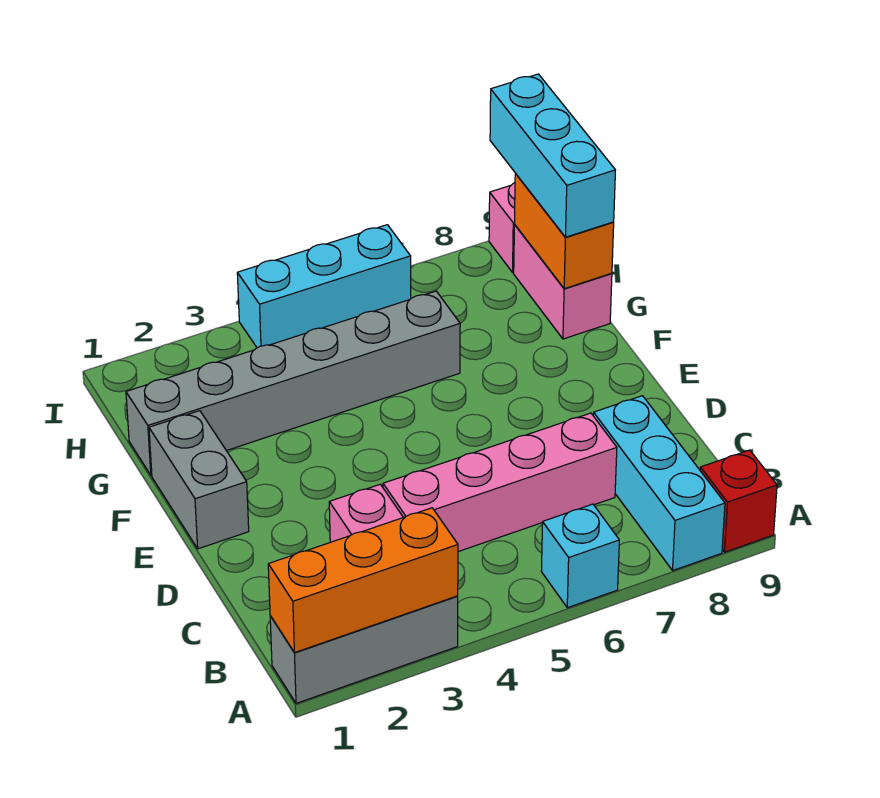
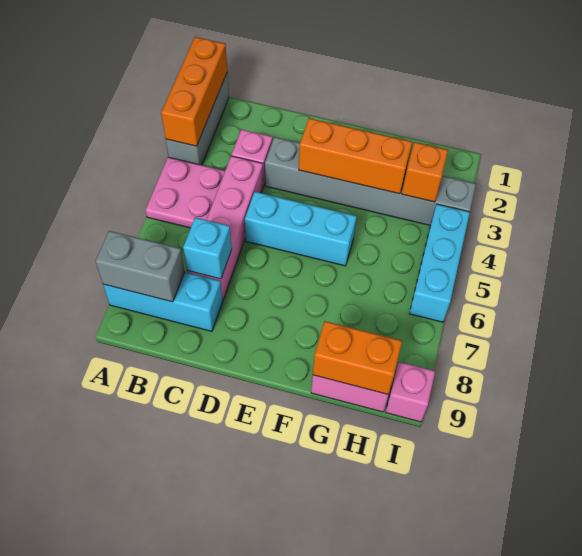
none -> pink 2x2 plate [145,157,225,228]
cyan 1x1 brick [541,504,619,608] -> cyan 1x1 brick moved to [183,217,232,279]
red 1x1 brick [700,450,777,552] -> none
grey 1x2 brick [149,411,249,549] -> grey 1x2 brick moved to [95,231,185,302]
none -> orange 1x3 brick [299,118,412,194]
grey 1x6 brick [126,291,460,475] -> grey 1x6 brick turned to [265,137,476,226]
cyan 1x3 brick [490,74,615,237] -> cyan 1x3 brick moved to [245,192,357,266]
none -> orange 1x1 brick [402,142,448,202]

